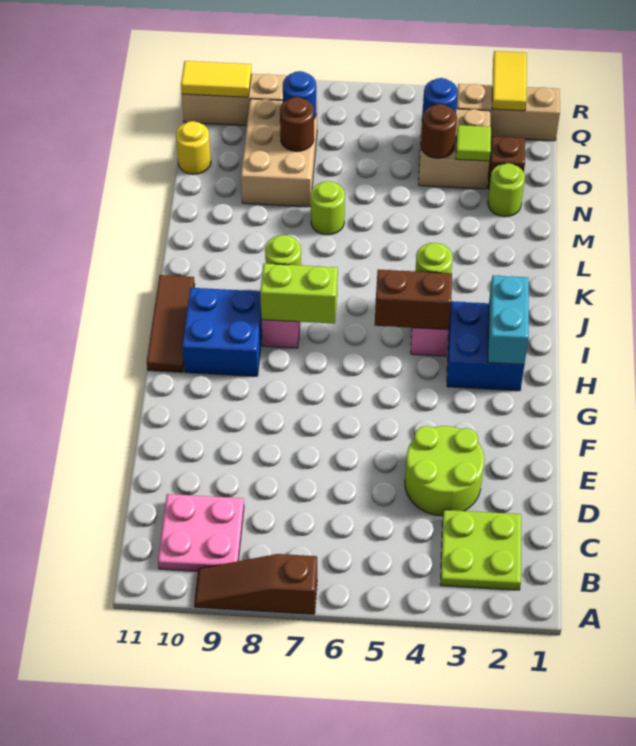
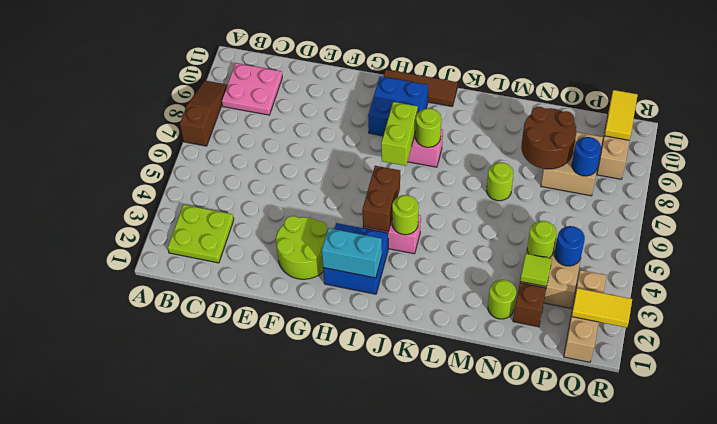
lime 2x2 round brick [405,426,484,516] -> lime 2x2 round brick moved to [276,216,327,279]
tan 2x3 brick [241,99,317,207] -> tan 2x2 brick [541,132,603,196]
brown 1x1 round brick [421,104,457,158] -> lime 1x1 round brick [527,221,557,258]
brown 1x1 round brick [280,97,314,151] -> brown 2x2 round brick [521,107,577,169]
yellow 1x1 round brick [176,121,211,174] -> none

